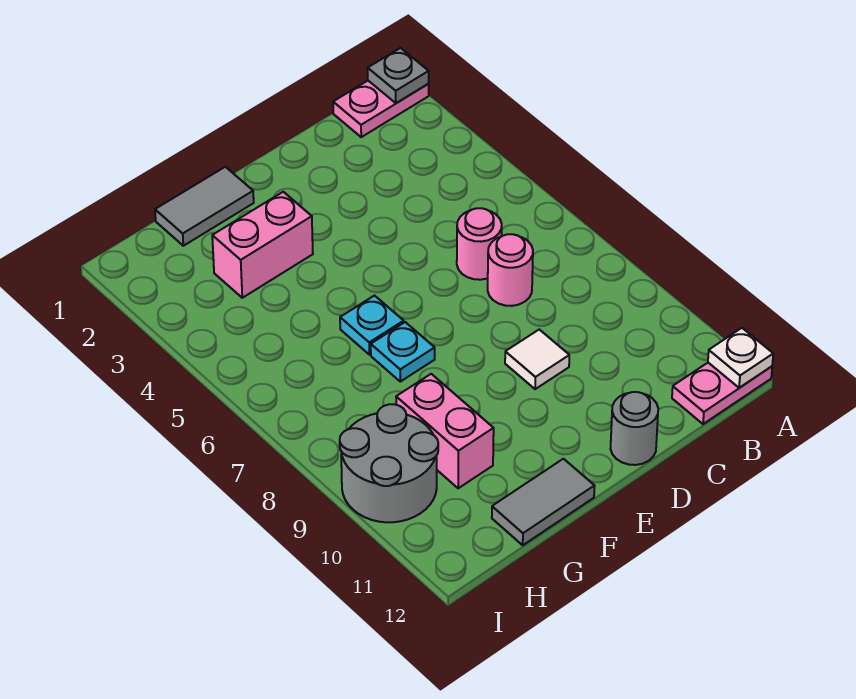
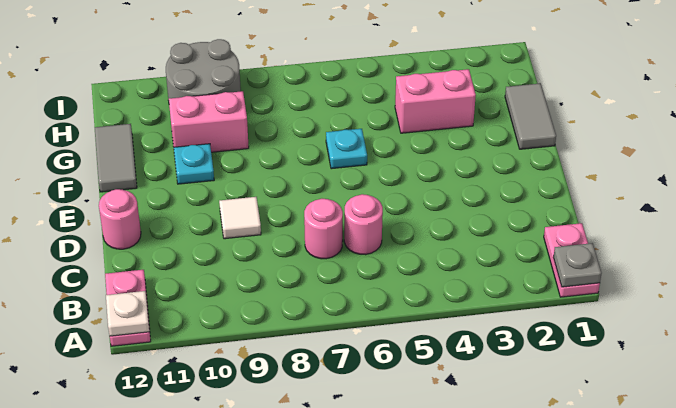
grey 1x1 round brick [611,392,658,465] -> pink 1x1 round brick [99,189,141,249]
pink 1x2 brick [212,192,313,298] -> pink 1x2 brick turned to [395,69,476,133]
cyan 1x1 plate [371,322,435,382] -> cyan 1x1 plate moved to [174,144,214,184]

